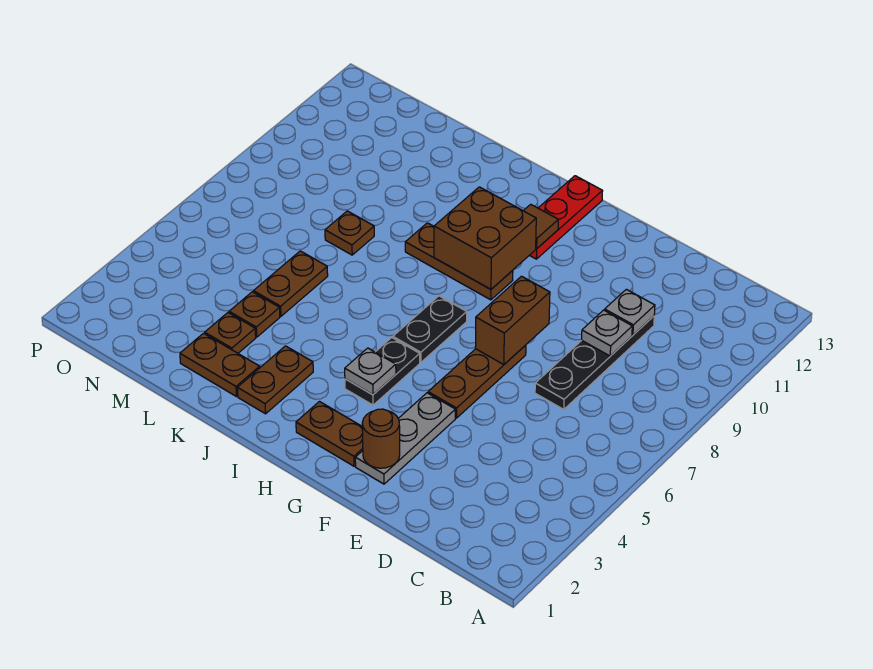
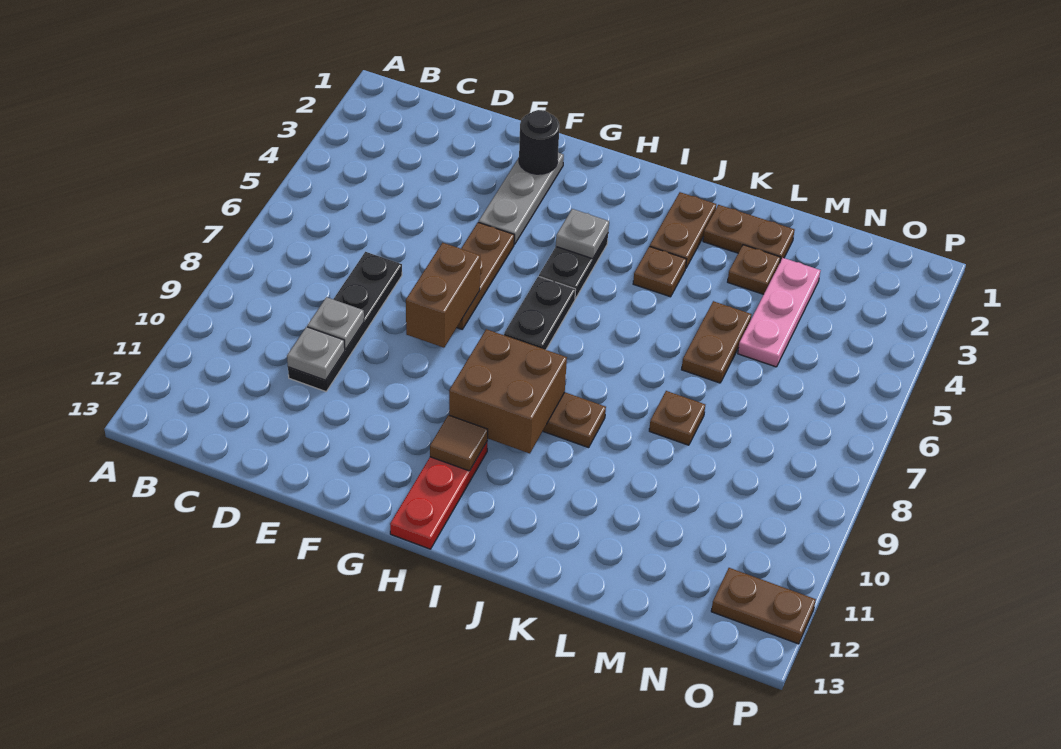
brown 1x1 round brick [362,409,400,468] -> black 1x1 round brick [519,110,559,174]
brown 1x2 plate [296,402,363,466] -> brown 1x2 plate moved to [711,568,816,644]
brown 1x1 plate [229,292,280,337] -> brown 1x1 plate moved to [633,246,686,297]
none -> pink 1x3 plate [738,258,821,367]

